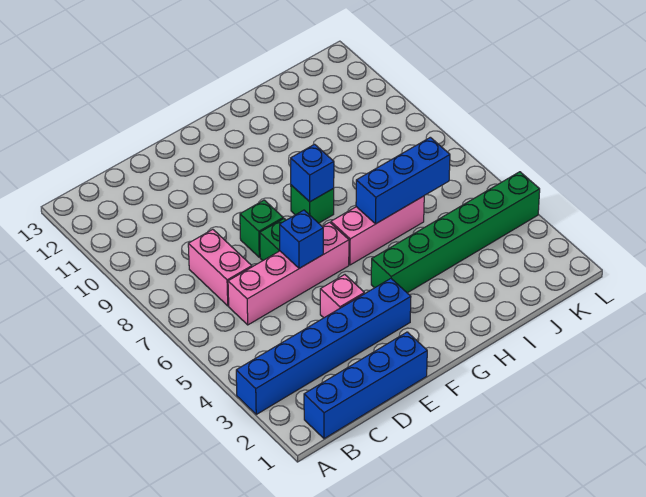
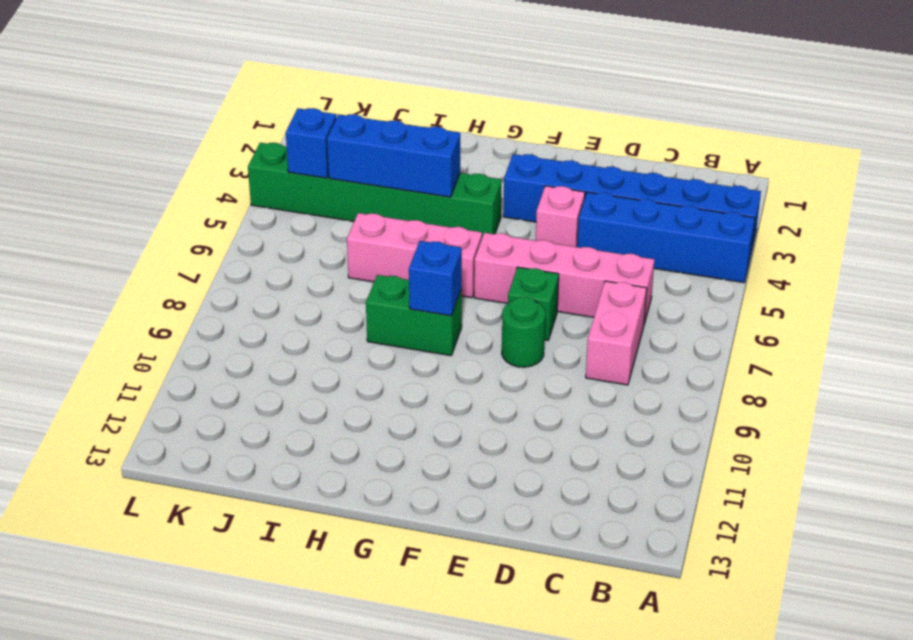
blue 1x4 brick [304,332,427,439] -> blue 1x4 brick moved to [578,192,755,283]
blue 1x1 brick [280,210,323,268] -> blue 1x1 brick moved to [286,108,336,178]
green 1x1 brick [240,200,283,257] -> green 1x1 round brick [502,297,545,367]
green 1x1 brick [291,185,334,223] -> green 1x2 brick [366,275,462,356]
blue 1x3 brick [356,137,450,224] -> blue 1x3 brick moved to [327,114,460,197]

